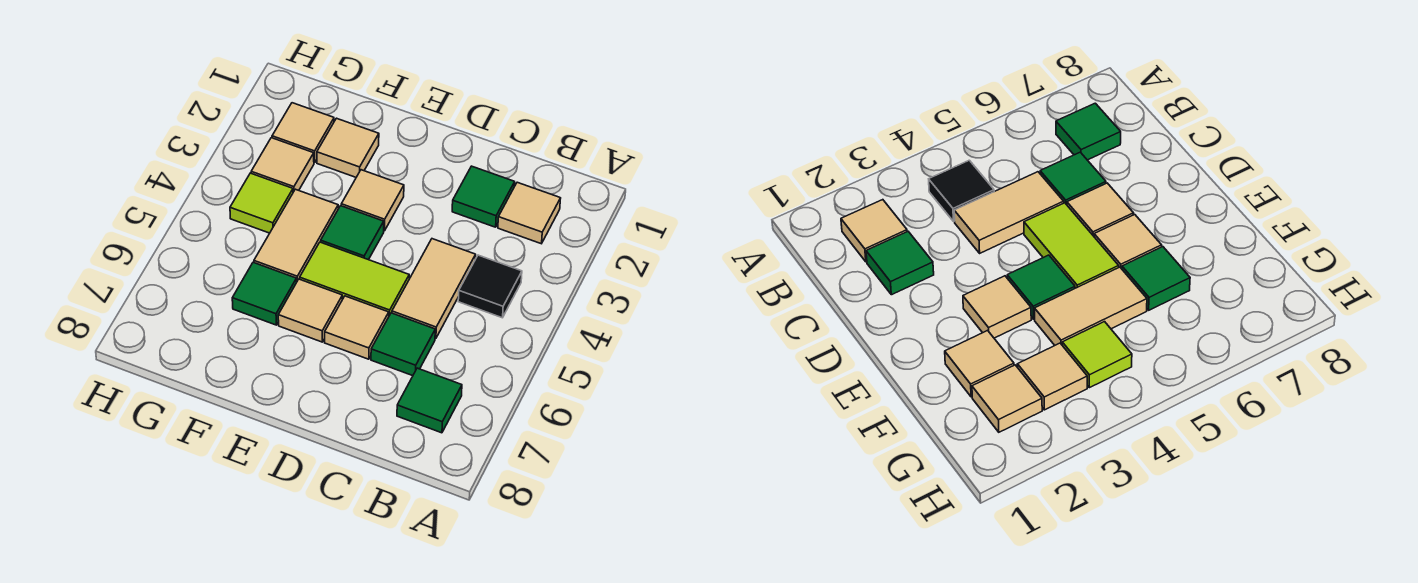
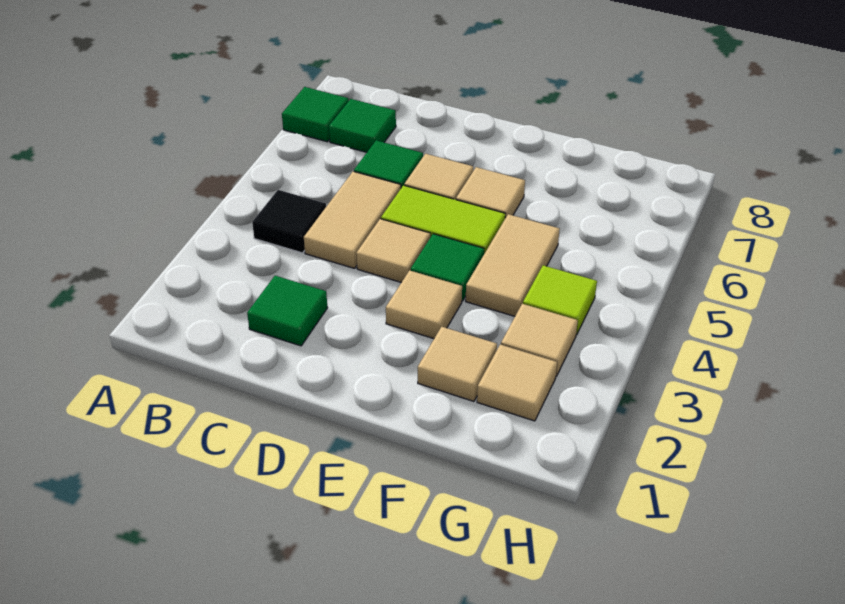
tan 1x1 tile [498,182,561,244] -> tan 1x1 tile moved to [356,219,430,282]
green 1x1 tile [232,262,297,325] -> green 1x1 tile moved to [282,87,349,142]

